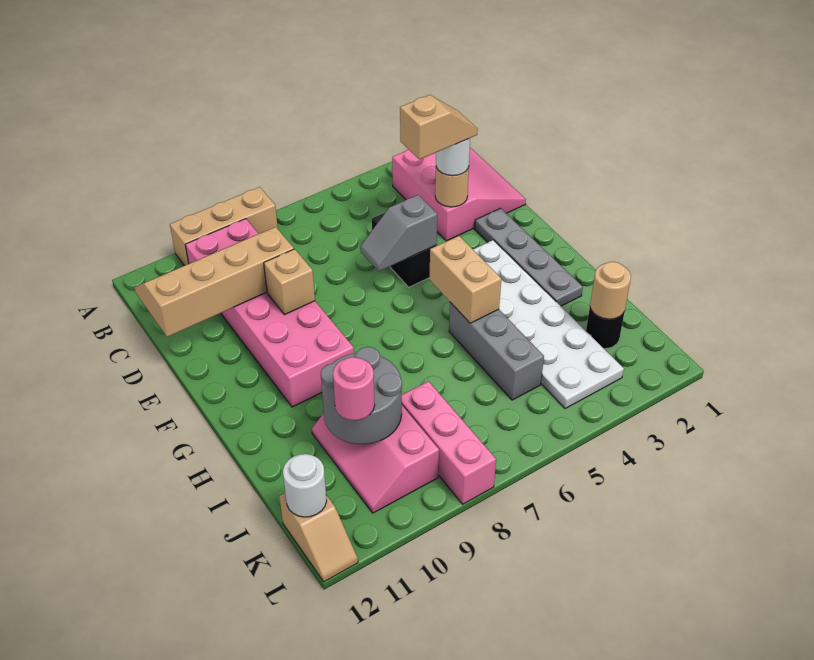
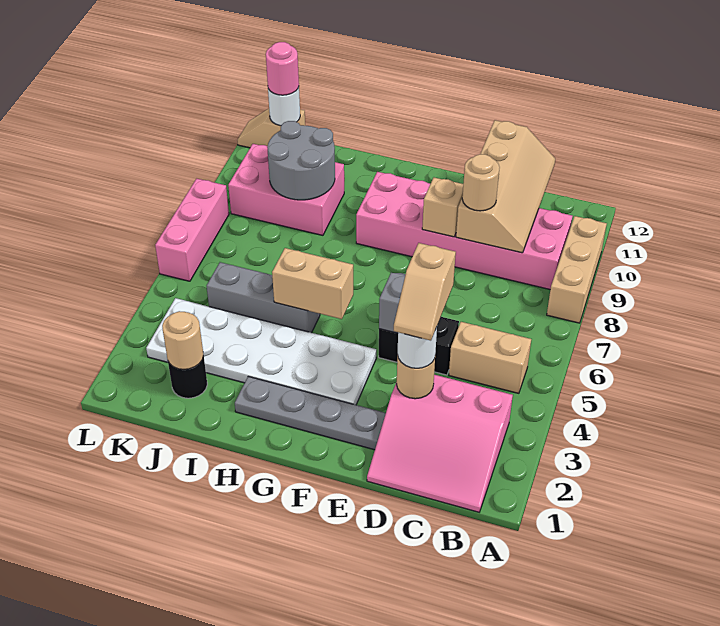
none -> tan 1x2 brick [449,322,531,393]
none -> tan 1x1 round brick [462,154,500,211]
pink 2x3 slope [312,406,439,513] -> pink 2x3 brick [228,144,344,235]
pink 1x3 brick [401,381,496,504] -> pink 1x3 brick turned to [155,179,229,281]
pink 1x1 round brick [333,357,375,420] -> pink 1x1 round brick moved to [266,42,299,95]

